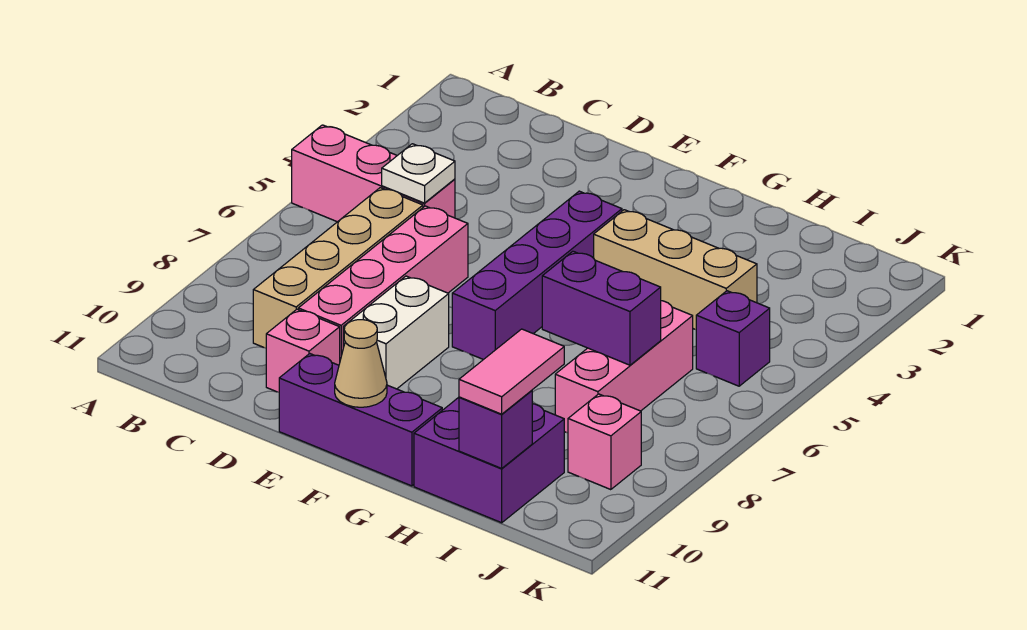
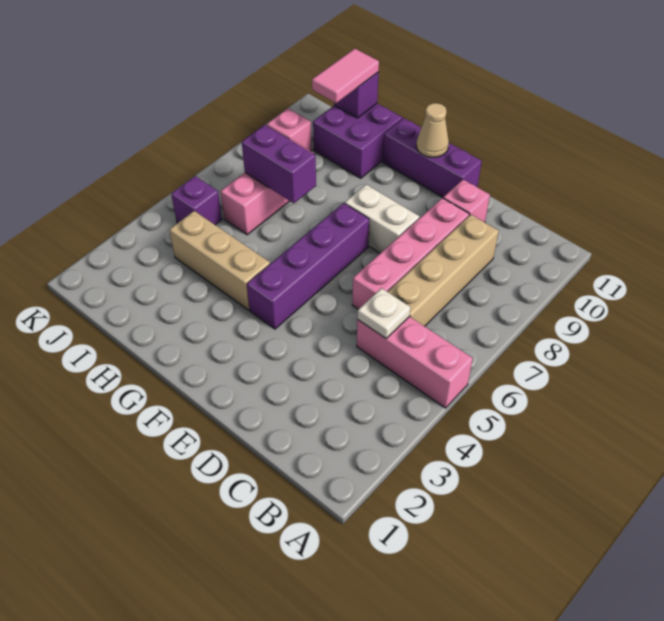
white 1x2 brick [343,276,449,389] -> white 1x2 brick turned to [345,184,420,253]

